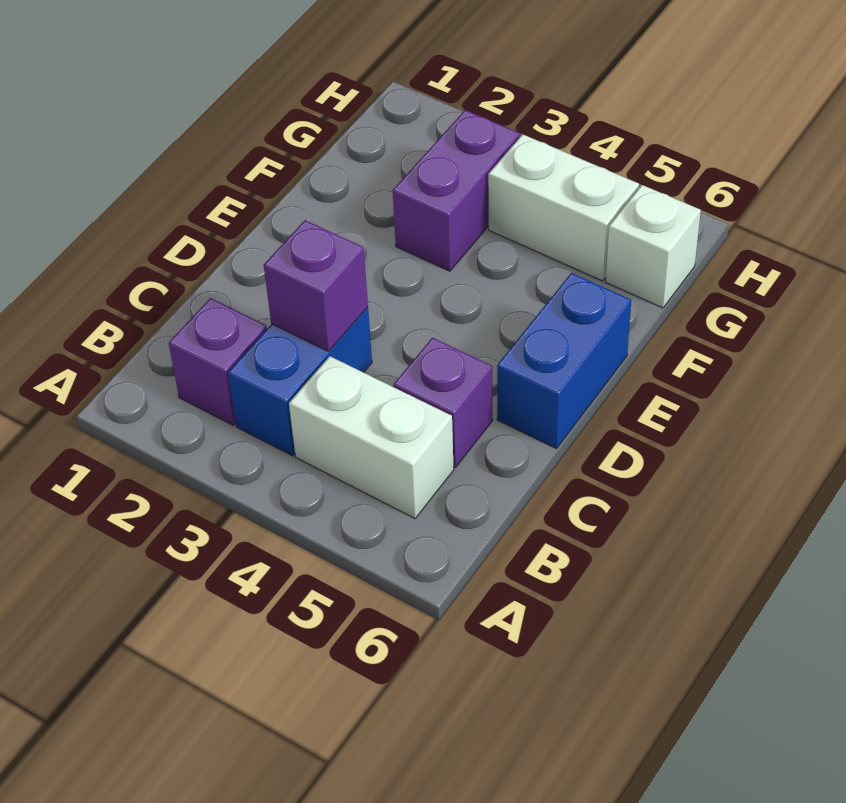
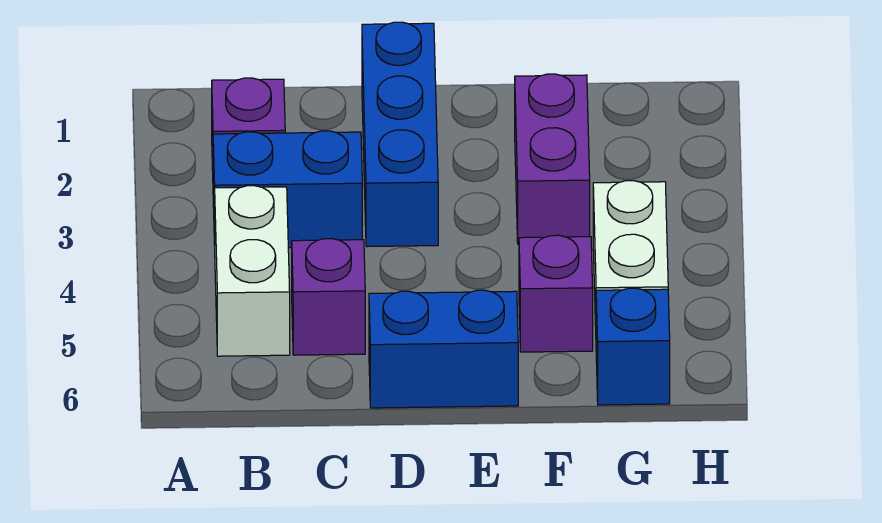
purple 1x1 brick [264,220,368,351] -> purple 1x1 brick moved to [519,235,593,352]
none -> blue 1x3 brick [362,22,438,247]
purple 1x2 brick [393,110,520,271] -> purple 1x2 brick turned to [515,74,590,244]
white 1x1 brick [606,185,701,308] -> blue 1x1 brick [596,288,670,405]

